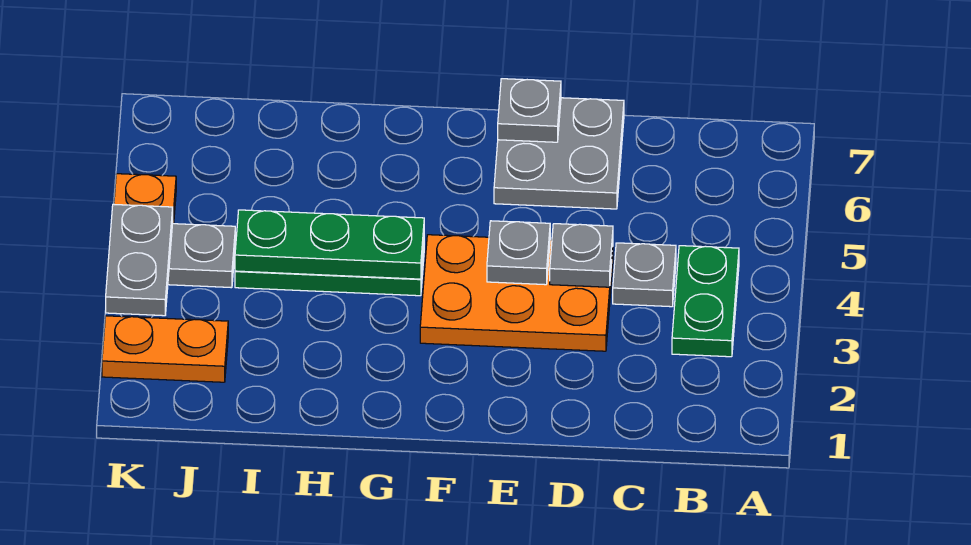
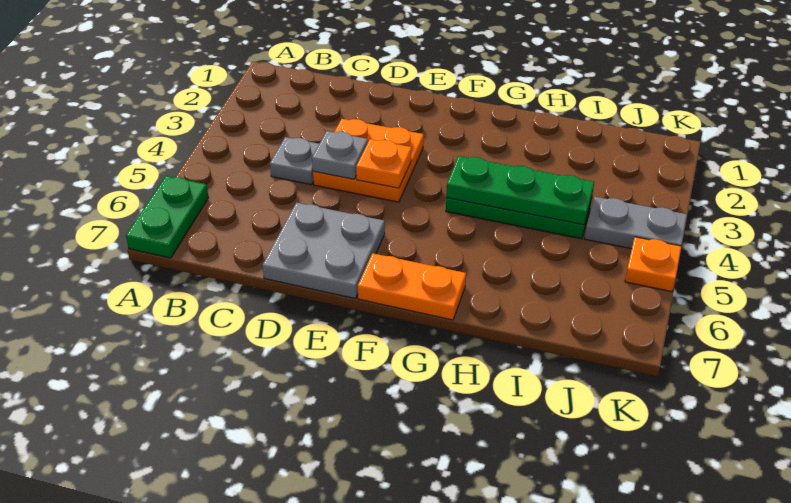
green 1x2 plate [672,246,739,357] -> green 1x2 plate moved to [126,176,209,258]
orange 2x3 plate [420,235,613,351] -> orange 2x2 plate [313,119,424,202]
grey 1x1 plate [487,221,550,285] -> orange 1x1 plate [356,139,412,188]
grey 1x1 plate [498,79,561,142] -> none
orange 1x2 plate [102,316,228,382] -> orange 1x2 plate moved to [358,253,466,320]
grey 1x2 plate [106,204,173,316] -> none

